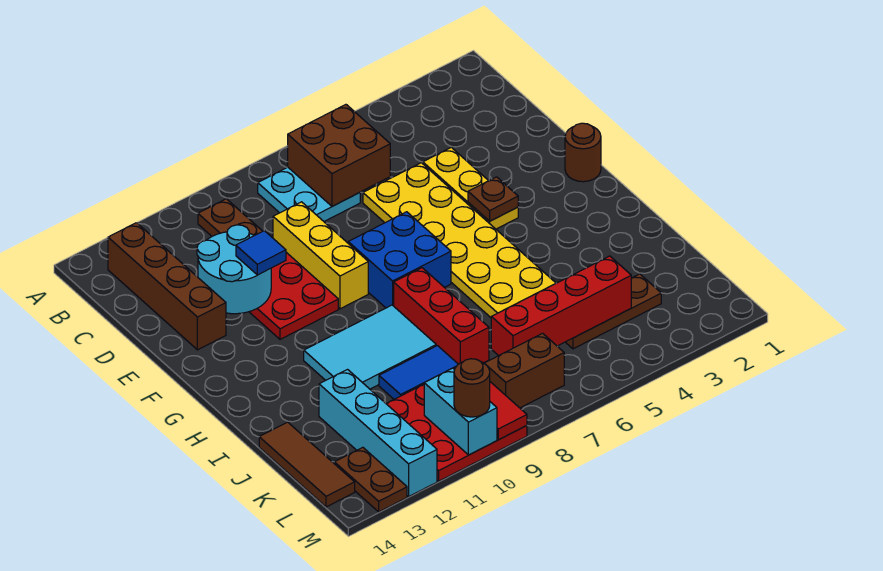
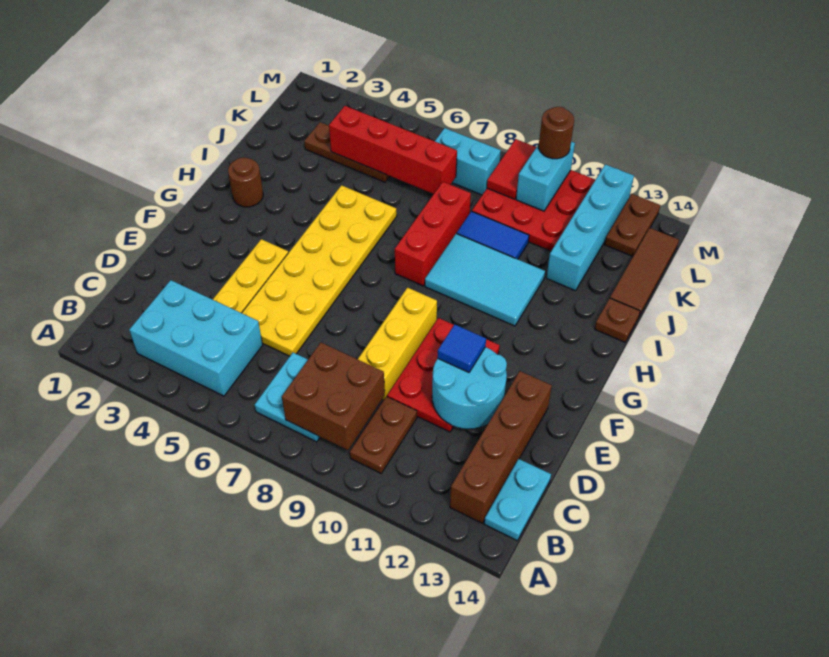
none -> cyan 2x3 brick [129,280,263,396]
brown 2x2 brick [288,105,390,206] -> brown 2x2 brick moved to [282,343,385,450]
none -> cyan 1x2 plate [484,459,551,540]
brown 1x1 round brick [565,123,601,182] -> brown 1x1 round brick moved to [228,157,263,207]
brown 1x1 plate [468,177,518,221] -> brown 1x1 plate moved to [595,298,640,342]
blue 2x2 brick [348,212,451,308] -> none
brown 1x2 brick [484,333,564,408] -> cyan 1x2 brick [435,128,501,195]

